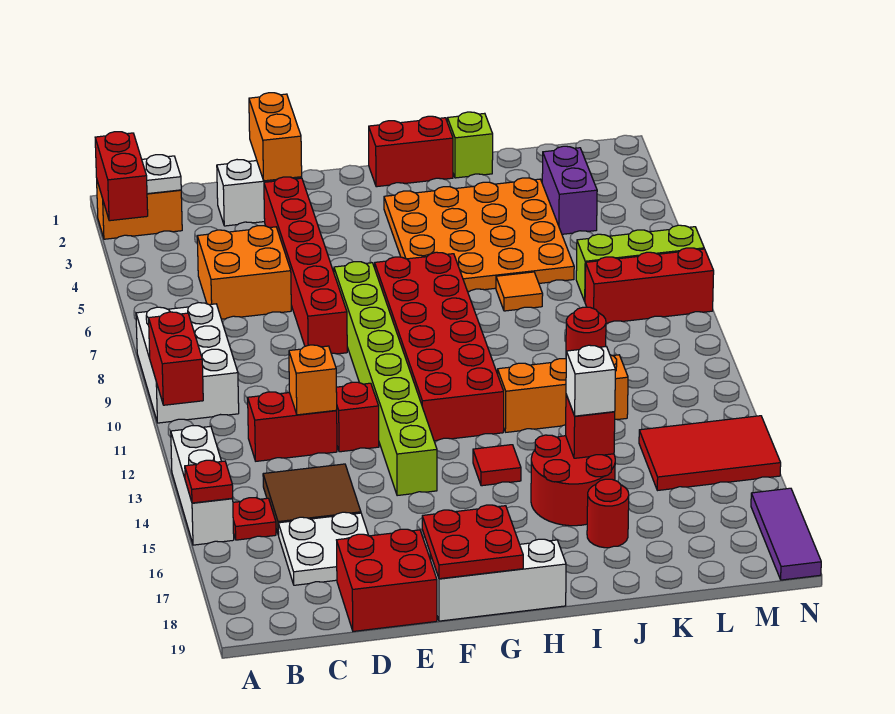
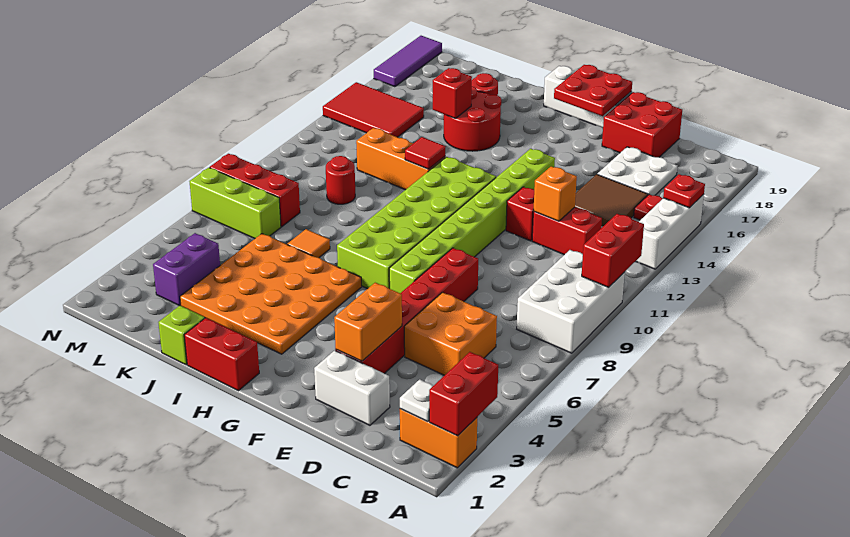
orange 1x2 brick [249,93,302,181] -> orange 1x2 brick moved to [334,283,402,361]
red 2x6 brick [375,252,504,441] -> lime 2x6 brick [337,157,496,289]
red 1x1 tile [473,445,521,486] -> red 1x1 tile moved to [405,137,446,169]
white 1x1 brick [566,345,615,416] -> none

